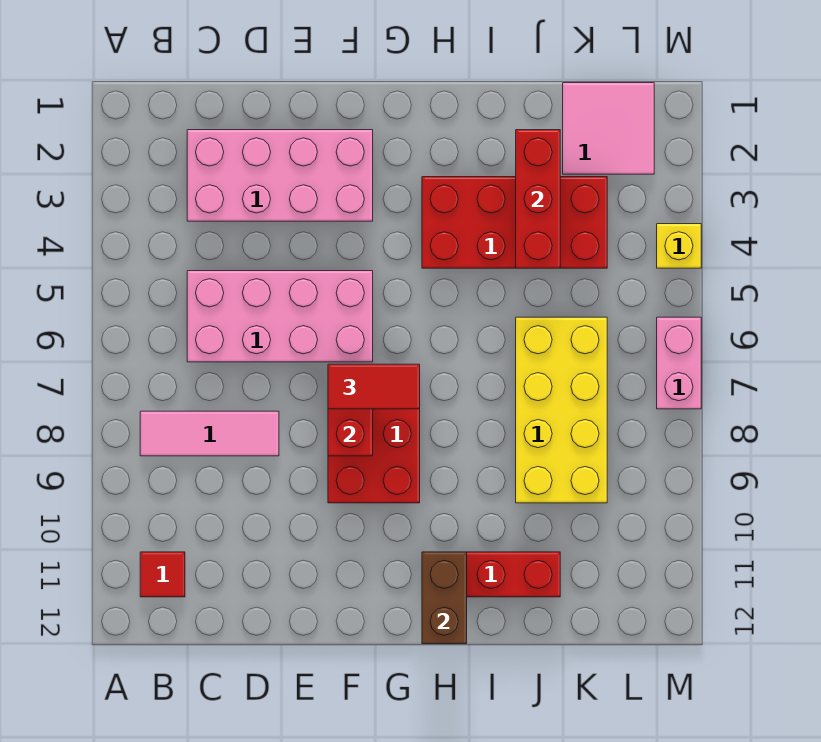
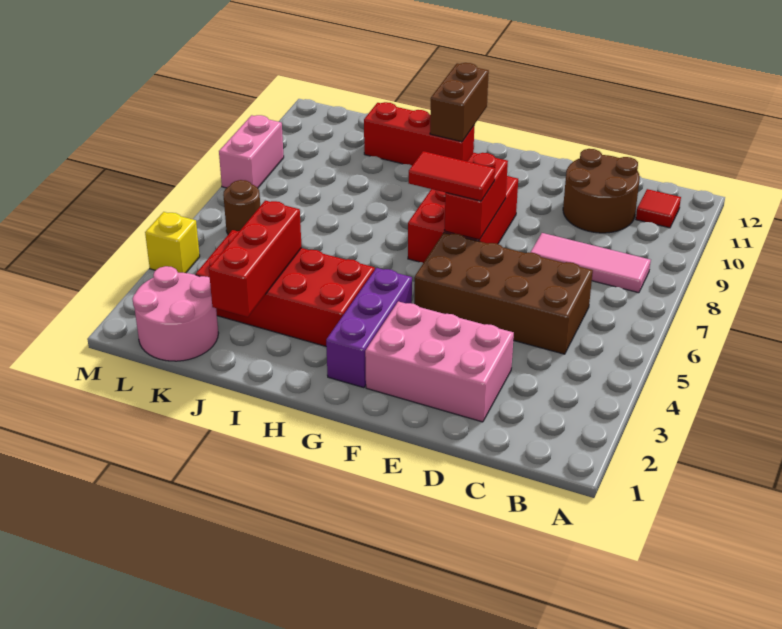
pink 2x4 brick [187,130,373,221] -> pink 2x3 brick [365,301,514,422]
pink 2x4 brick [187,271,373,362] -> brown 2x4 brick [414,233,593,354]
none -> brown 2x2 round brick [563,149,640,233]
none -> purple 1x3 brick [326,268,412,388]
yellow 2x4 brick [516,317,607,503] -> none
pink 2x2 tile [563,83,654,174] -> pink 2x2 round brick [132,266,218,361]
none -> brown 1x1 round brick [223,180,260,234]
pink 1x2 brick [657,317,701,409] -> pink 1x2 brick moved to [219,115,284,188]

